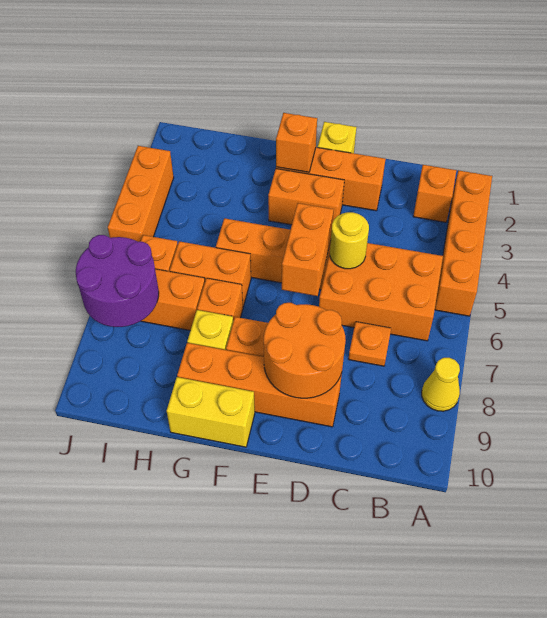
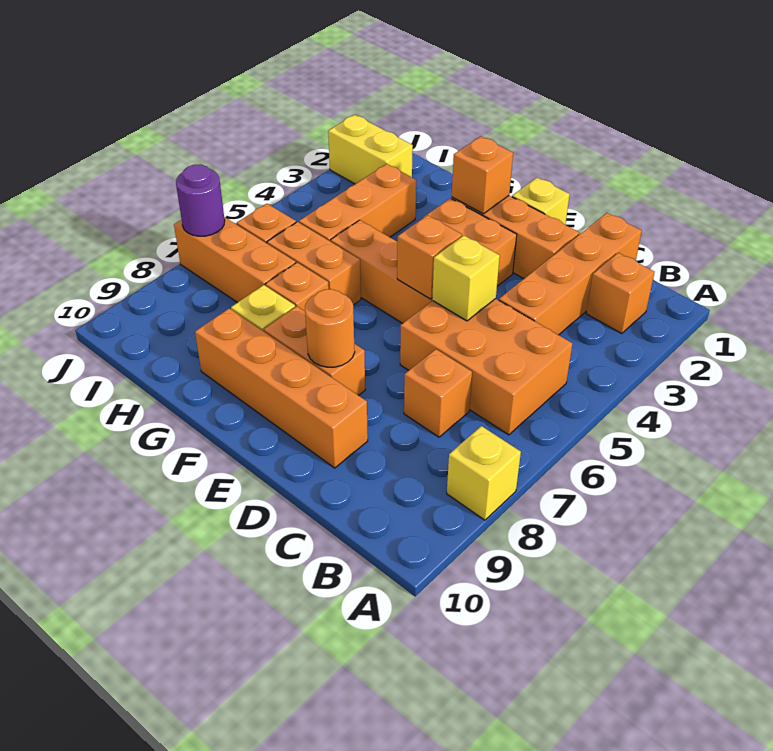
orange 1x4 brick [435,170,492,316] -> orange 1x4 brick moved to [499,213,642,335]
yellow 1x1 cone [422,358,460,411] -> yellow 1x1 brick [447,426,521,520]
orange 1x1 plate [349,322,391,366] -> orange 1x1 brick [404,349,472,437]
yellow 1x1 round brick [330,212,369,269] -> yellow 1x1 brick [432,235,500,321]
orange 2x2 round brick [264,303,346,398] -> orange 1x1 round brick [305,289,355,367]
orange 1x2 brick [282,203,334,296] -> orange 1x1 brick [397,215,462,299]
yellow 1x2 brick [167,377,255,447] -> yellow 1x2 brick moved to [328,115,413,184]
purple 2x2 round brick [76,235,159,327] -> purple 1x1 round brick [176,164,225,236]
orange 1x3 brick [108,146,174,242] -> orange 1x3 brick moved to [299,164,416,241]

